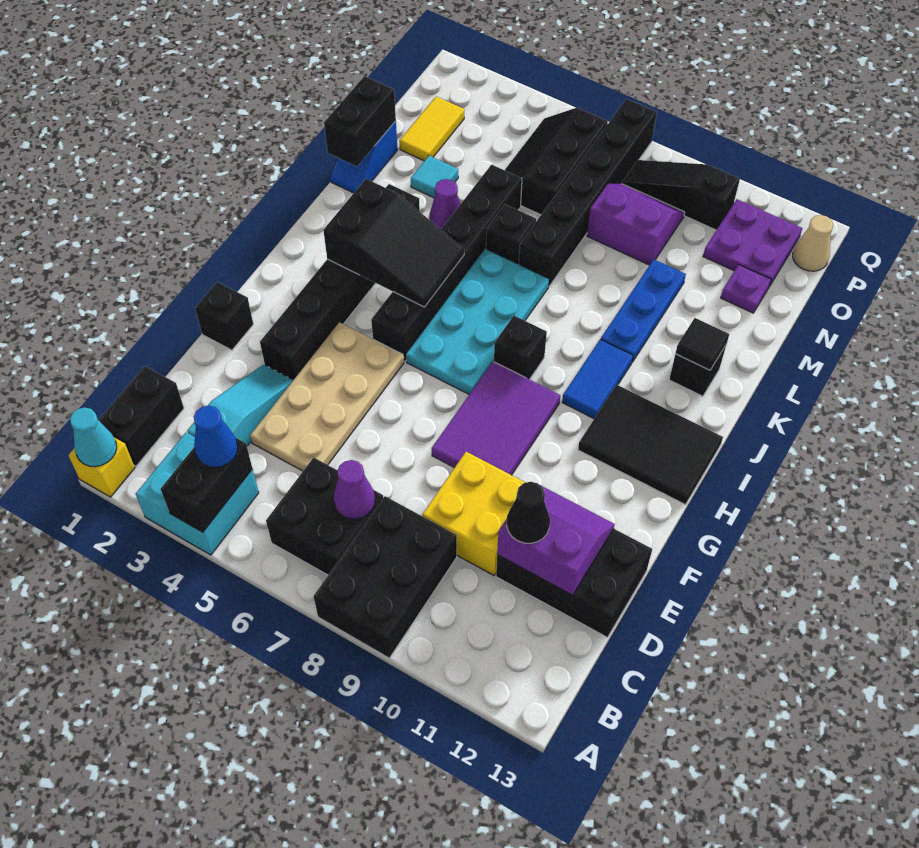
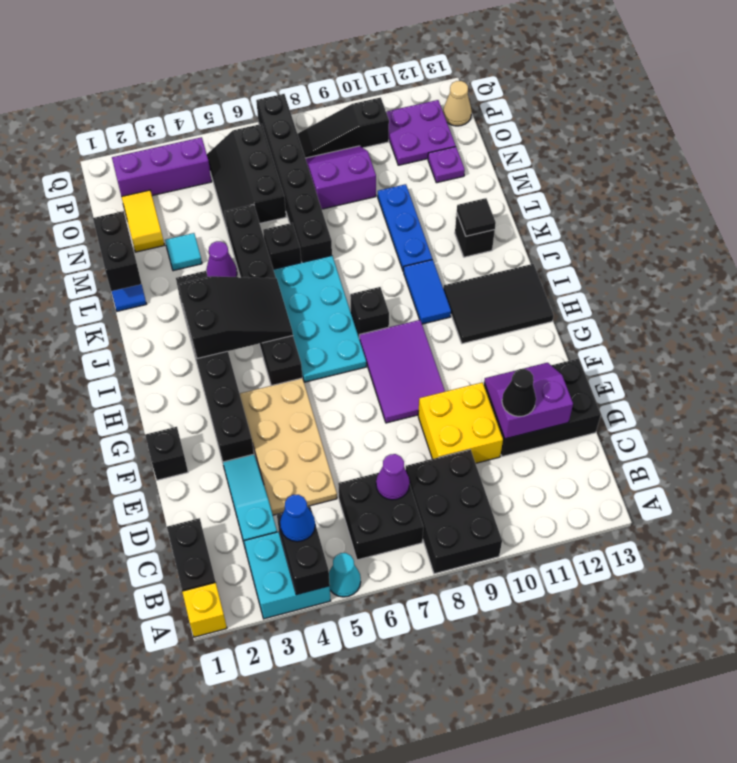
cyan 1x1 cone [70,407,117,467] -> cyan 1x1 cone moved to [329,553,361,597]
none -> purple 1x3 brick [112,137,212,197]

